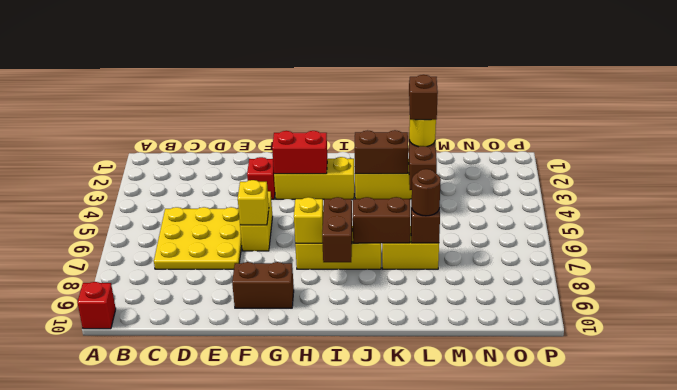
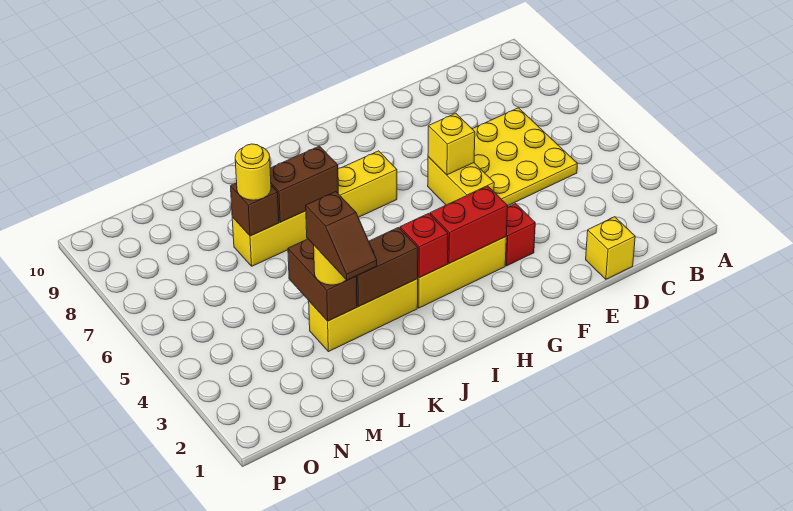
red 1x1 brick [77,282,116,329] -> red 1x1 brick moved to [400,214,448,278]
brown 1x2 brick [232,262,294,308] -> none
yellow 1x1 brick [294,197,323,243] -> yellow 1x1 brick moved to [586,217,635,279]
brown 1x2 brick [322,197,352,262] -> none
brown 1x1 round brick [411,169,441,216] -> yellow 1x1 round brick [235,144,271,200]

